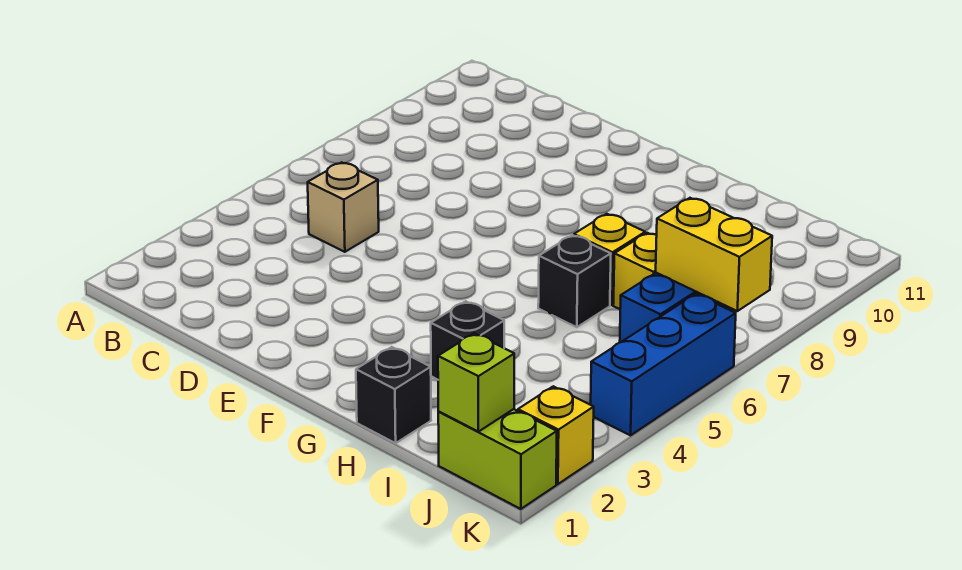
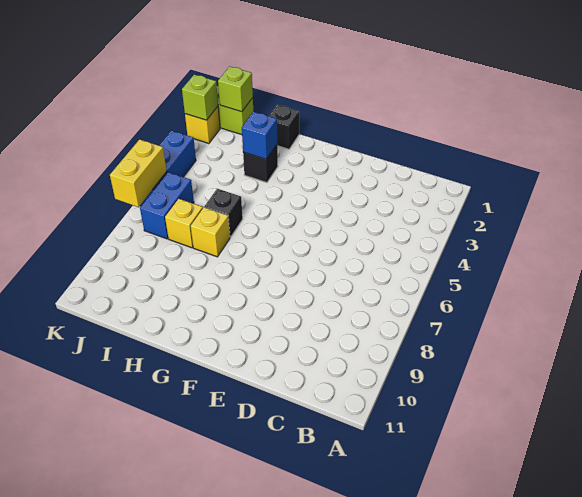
tan 1x1 brick [308,162,379,252] -> none
none -> blue 1x1 brick [242,112,277,159]
yellow 1x2 brick [656,198,772,311] -> yellow 1x2 brick turned to [110,139,167,207]
none -> lime 1x1 brick [182,75,218,120]

